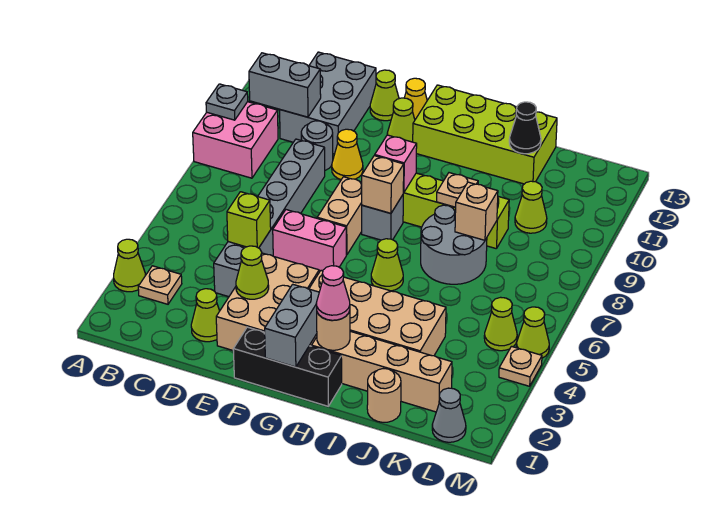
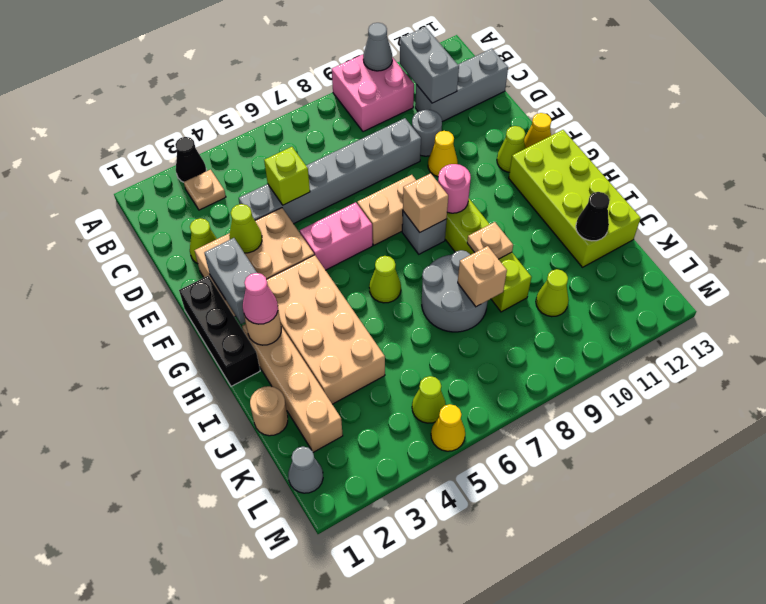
lime 1x1 cone [114,239,145,292] -> black 1x1 cone [175,137,206,182]
grey 1x1 plate [206,84,248,120] -> grey 1x1 cone [363,23,392,71]
grey 2x3 brick [280,52,376,154] -> grey 1x3 brick [415,49,508,122]
pink 1x2 brick [273,210,346,272] -> pink 1x2 brick turned to [300,202,373,270]
lime 1x1 cone [370,70,399,121] -> none
grey 1x2 brick [265,284,319,367] -> grey 1x2 brick turned to [204,238,257,324]
pink 1x1 brick [375,135,417,193] -> pink 1x1 round brick [438,164,471,213]
tan 1x1 plate [499,346,542,386] -> none
lime 1x1 cone [516,307,549,358] -> yellow 1x1 cone [431,404,465,451]

